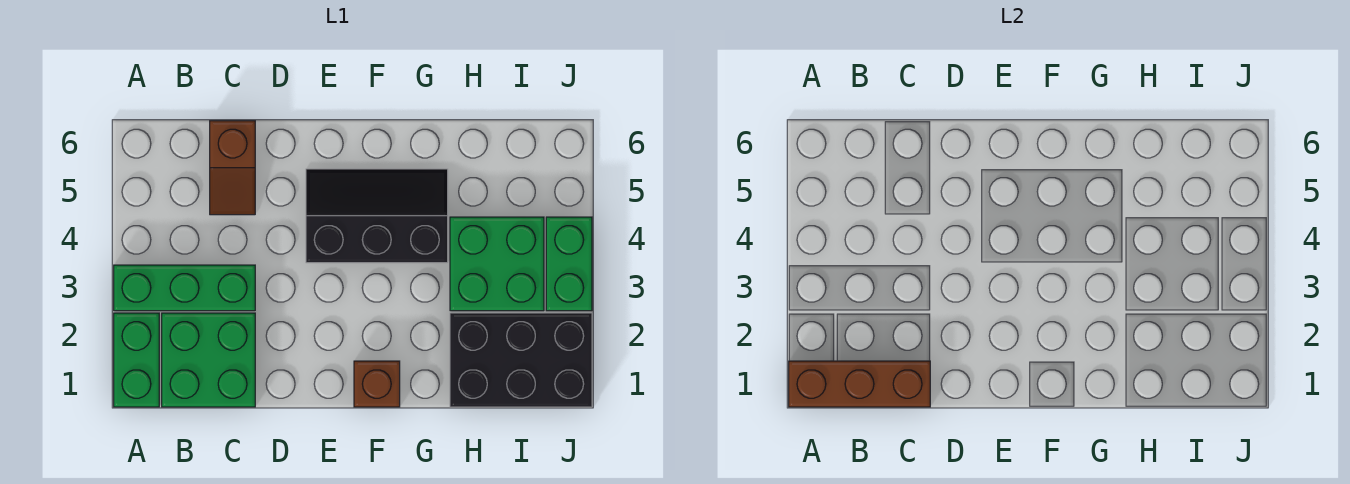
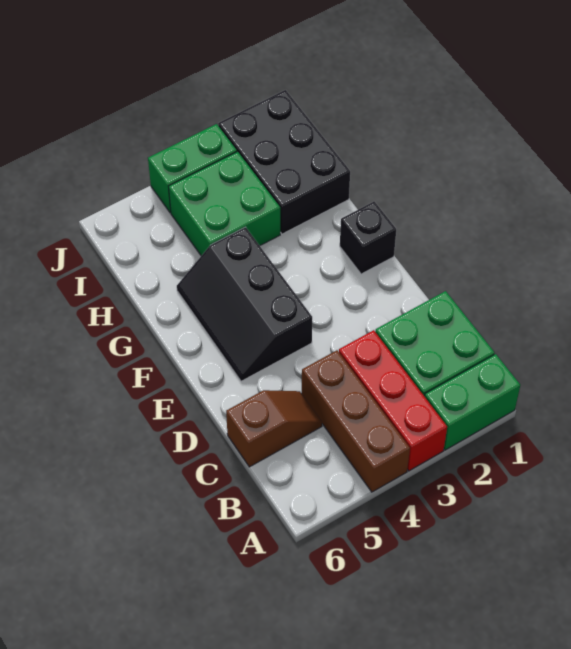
brown 1x3 brick [789,361,930,407] -> brown 1x3 brick moved to [302,350,410,492]
green 1x3 brick [114,265,255,311] -> red 1x3 brick [339,330,447,471]
brown 1x1 brick [354,361,400,407] -> black 1x1 brick [340,202,396,274]

